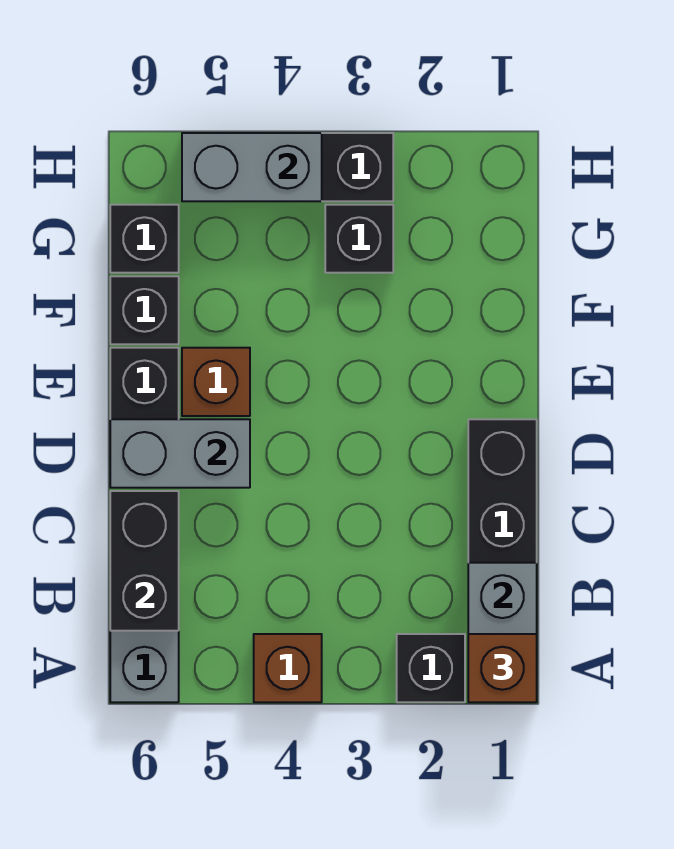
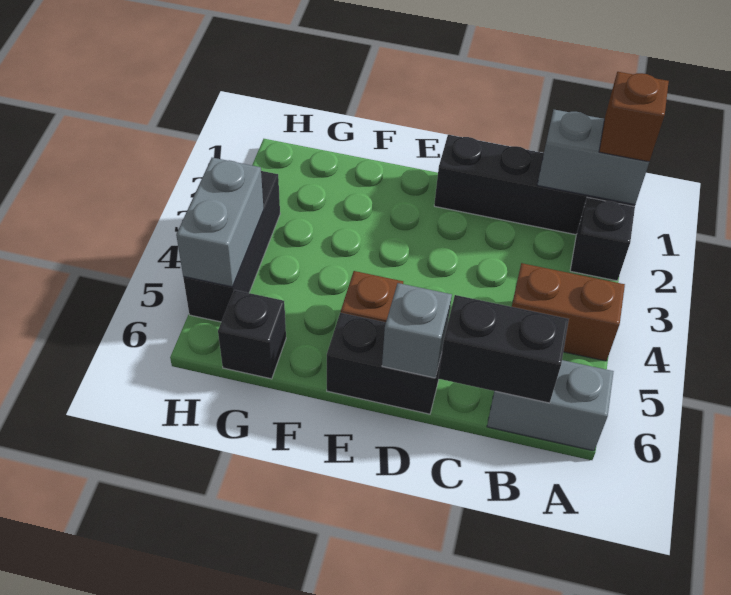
brown 1x1 brick [254,634,322,702] -> brown 1x2 brick [512,263,625,361]
grey 1x2 brick [110,419,250,488] -> grey 1x1 brick [382,283,452,378]
black 1x1 brick [110,276,179,344] -> none
black 1x1 brick [325,205,393,273] -> none

